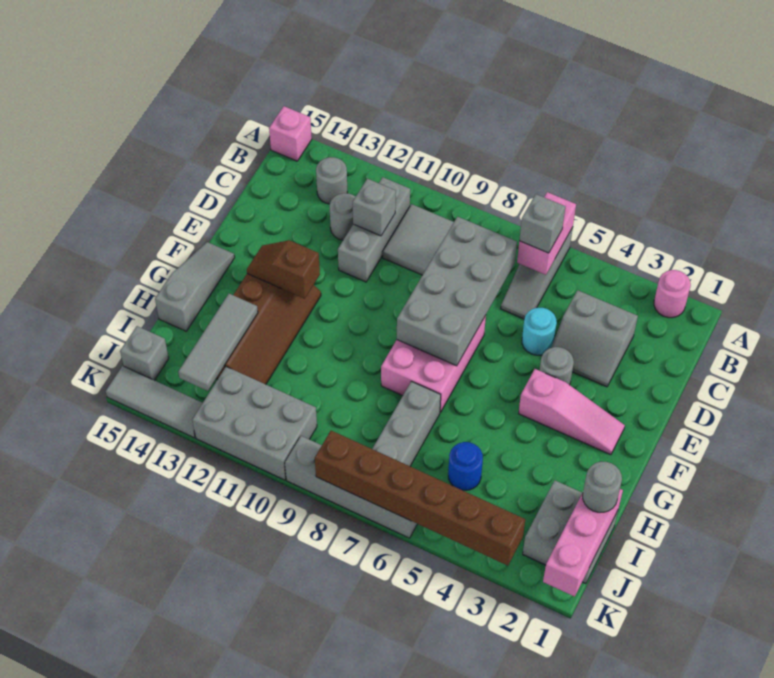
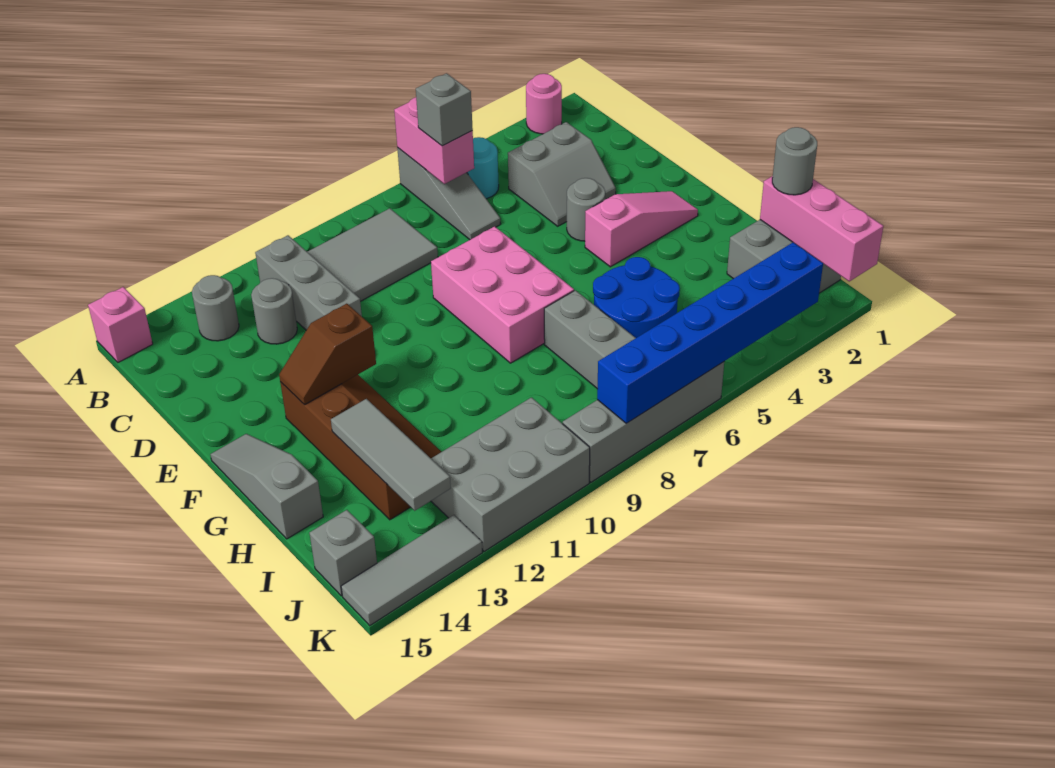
grey 2x4 brick [397,217,517,366] -> none
grey 1x1 brick [353,179,396,236] -> none
cyan 1x1 round brick [522,308,557,355] -> cyan 1x1 round brick moved to [467,137,499,199]
blue 1x1 round brick [448,442,483,490] -> blue 2x2 round brick [593,257,680,338]
brown 1x6 brick [315,431,525,566] -> blue 1x6 brick [597,243,823,423]

